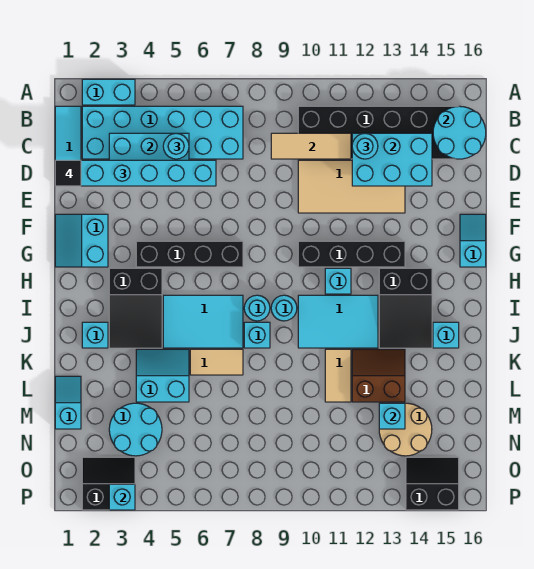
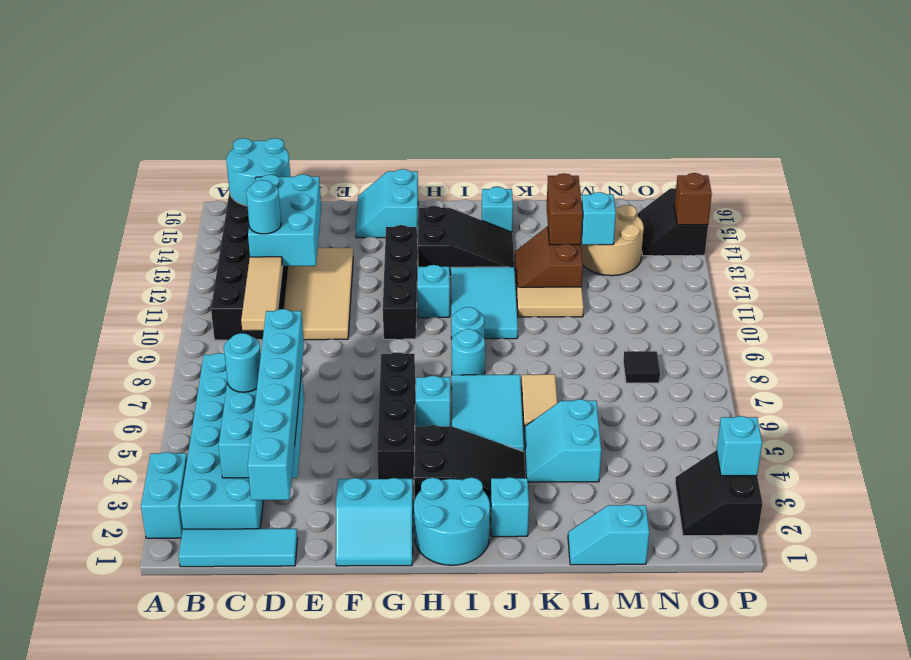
black 1x1 tile [55,160,81,186] -> black 1x1 tile moved to [623,351,660,383]
cyan 1x2 slope [460,214,486,267] -> cyan 2x2 slope [356,169,418,238]
cyan 1x1 brick [244,322,270,348] -> cyan 1x1 brick moved to [416,376,450,426]
none -> brown 1x2 brick [547,173,583,245]
cyan 2x2 round brick [109,403,162,456] -> cyan 2x2 round brick moved to [414,478,490,565]
none -> brown 1x1 brick [674,173,712,225]

